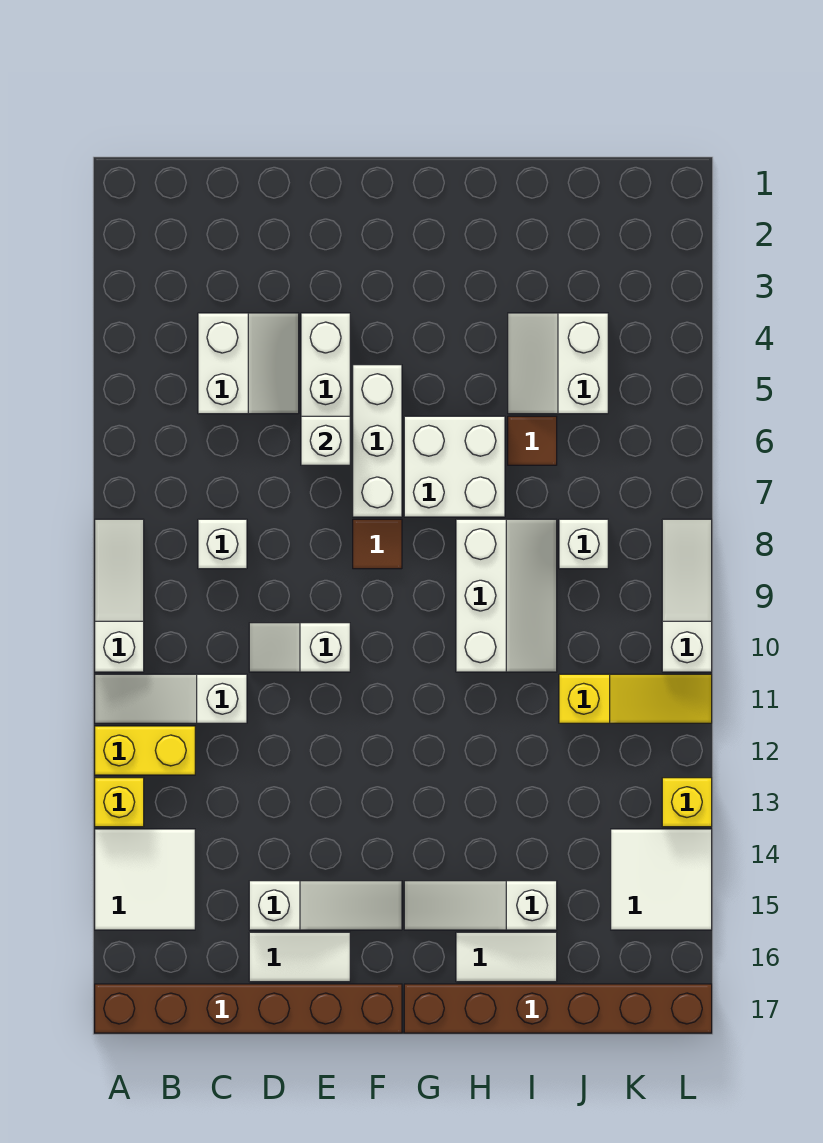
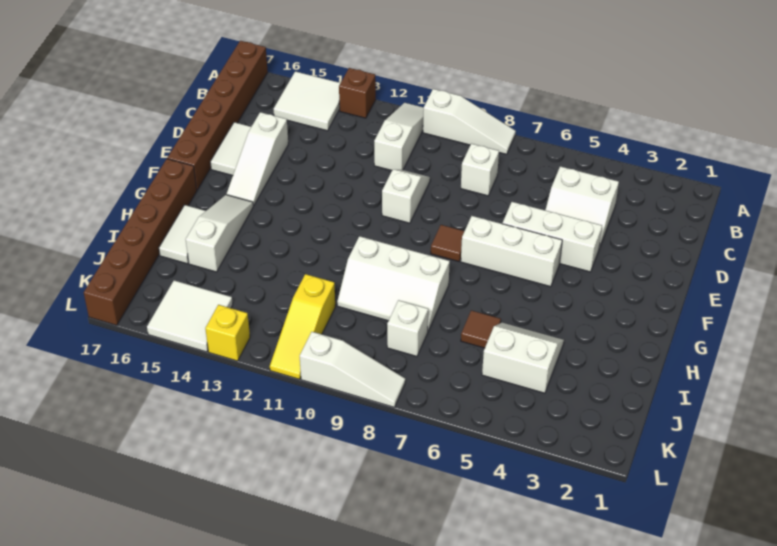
yellow 1x2 brick [95,726,195,775] -> none
yellow 1x1 brick [95,778,144,827] -> brown 1x1 brick [339,68,376,118]
white 1x1 brick [301,416,350,465] -> none
white 2x2 brick [404,416,505,517] -> none

